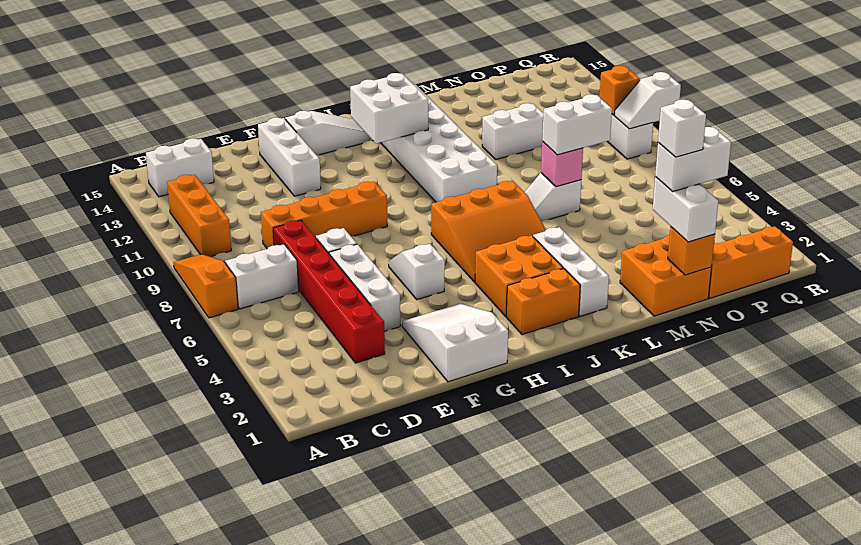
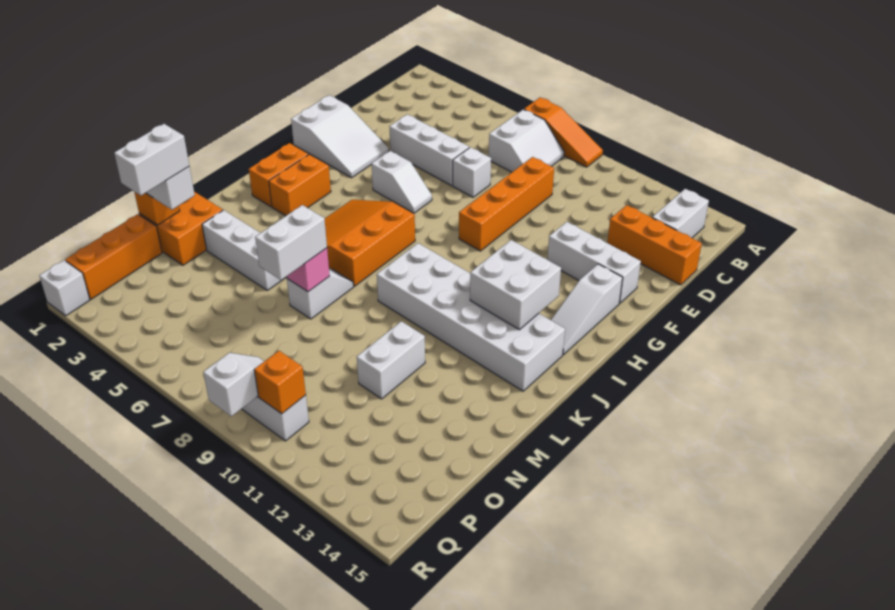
orange 1x3 brick [167,175,231,257] -> orange 1x3 brick moved to [607,205,702,285]
red 1x6 brick [273,220,385,363] -> none
orange 2x2 brick [475,235,563,317] -> orange 1x2 brick [269,154,331,216]
white 1x3 brick [533,227,609,316] -> white 1x3 brick moved to [202,210,286,290]
white 1x1 brick [658,100,706,157] -> white 1x1 brick moved to [39,260,90,316]

